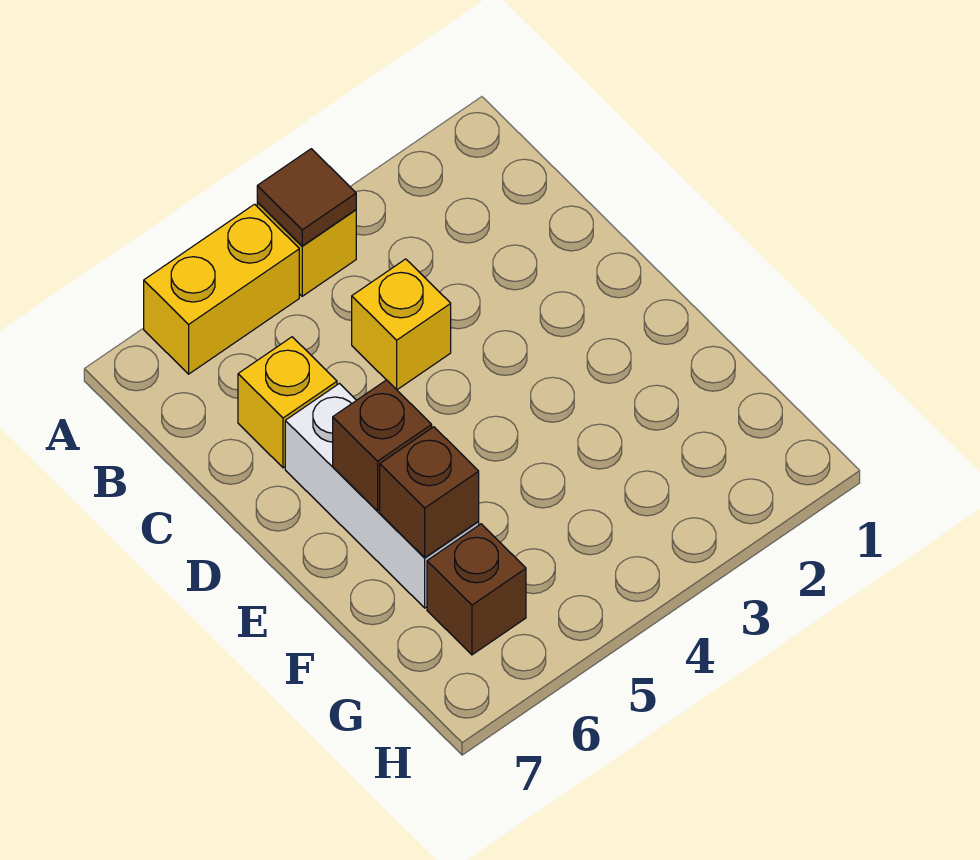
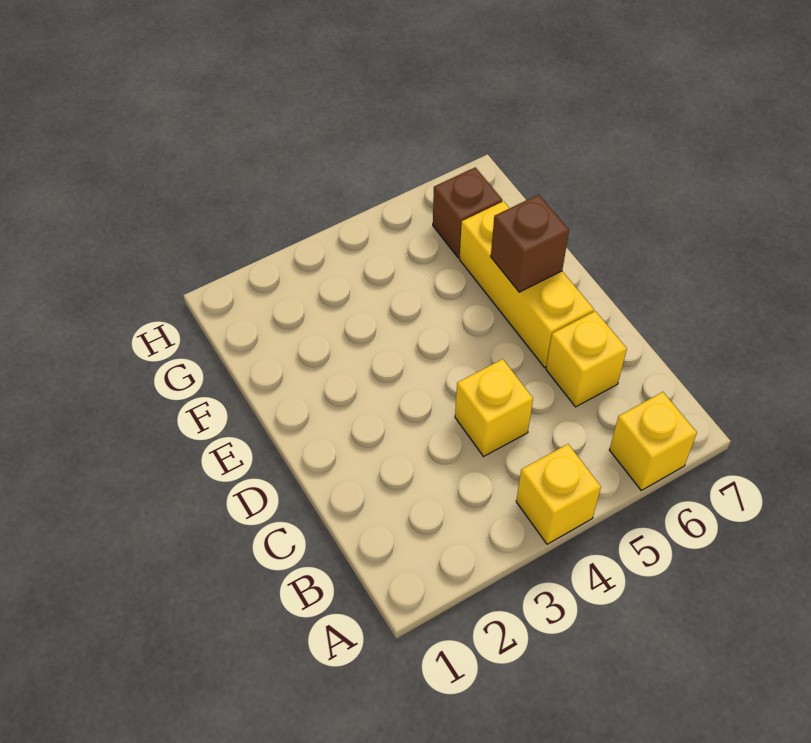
brown 1x1 tile [257,149,356,246] -> none
yellow 1x2 brick [144,204,299,374] -> yellow 1x1 brick [609,392,697,490]
white 1x3 brick [285,384,479,608] -> yellow 1x3 brick [460,201,594,367]
brown 1x1 brick [380,427,479,558] -> none

